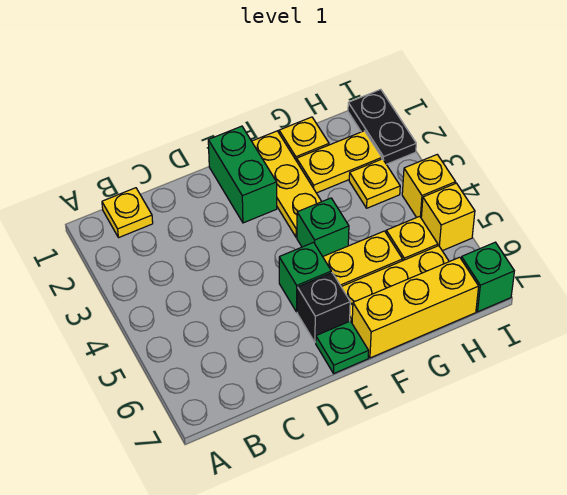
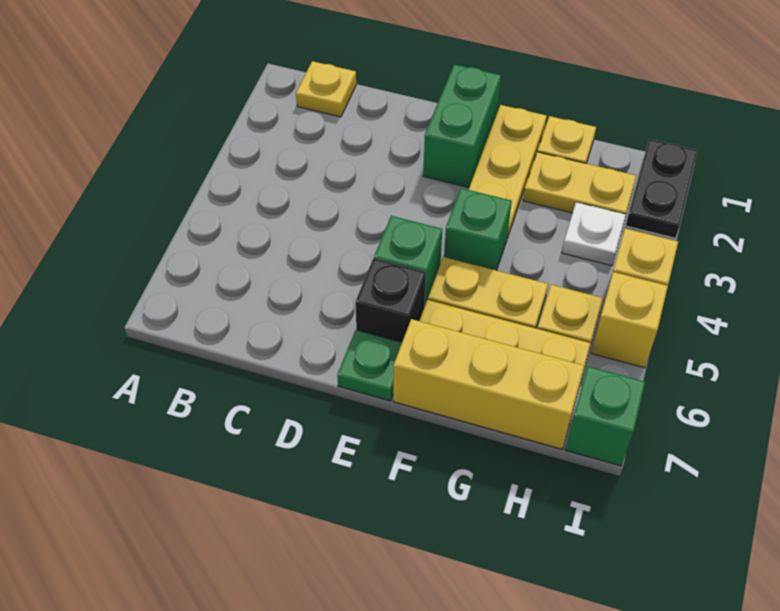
yellow 1x1 plate [349,159,400,208] -> white 1x1 plate [562,202,626,266]

